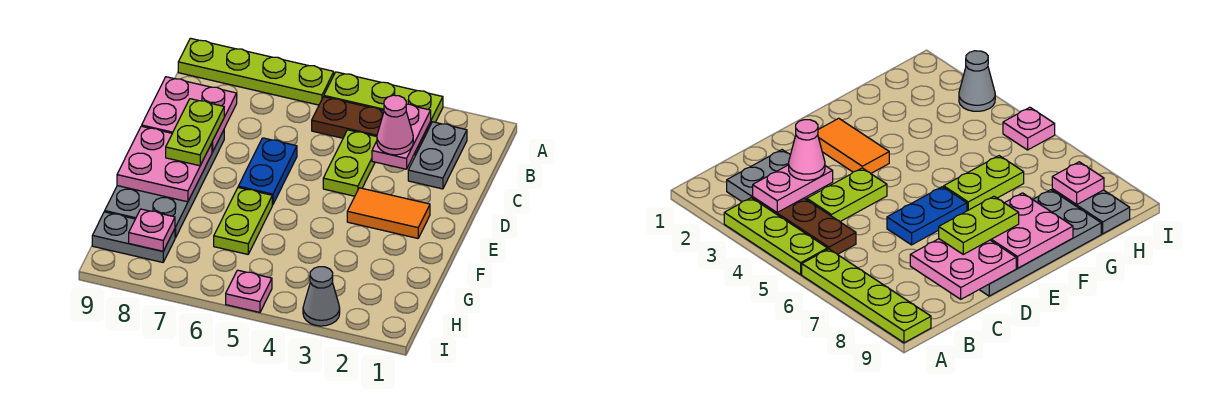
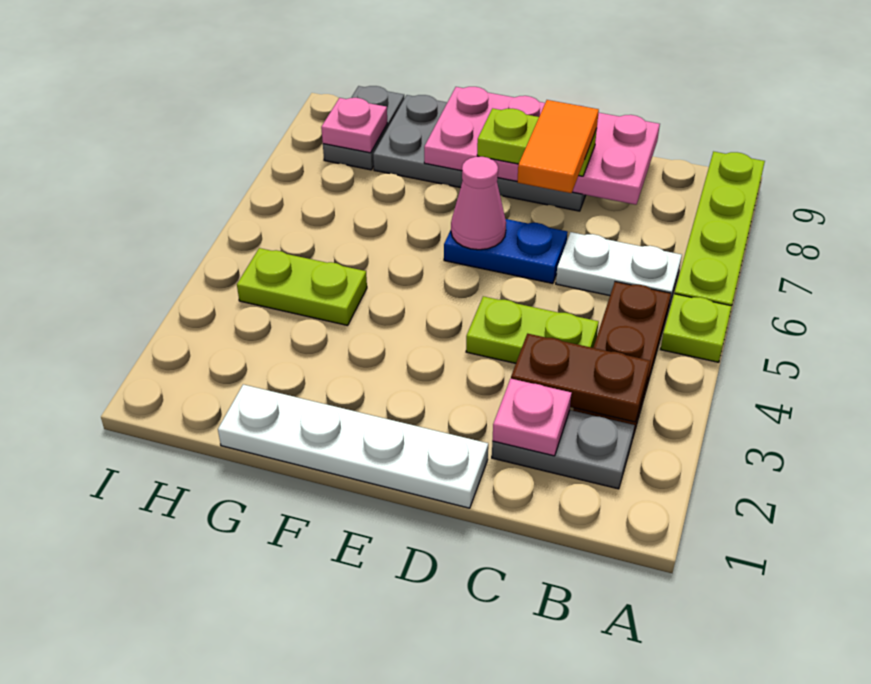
lime 1x3 plate [324,72,443,123] -> lime 1x1 plate [661,294,732,362]
pink 1x2 plate [372,104,431,169] -> brown 1x2 plate [511,334,650,422]
none -> white 1x2 plate [556,232,682,305]
pink 1x1 cone [377,95,413,155] -> pink 1x1 cone moved to [451,157,506,250]
none -> white 1x4 plate [218,384,488,508]
orange 1x2 tile [347,188,430,238] -> orange 1x2 tile moved to [517,100,599,193]
lime 1x2 plate [214,188,272,254] -> lime 1x2 plate moved to [237,248,367,325]
grey 1x1 cone [303,267,340,326] -> none
pink 1x1 plate [226,270,272,312] -> pink 1x1 plate moved to [492,379,572,456]

